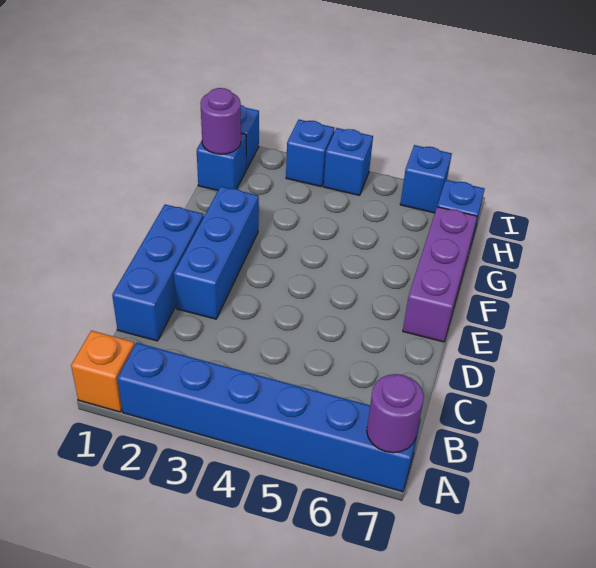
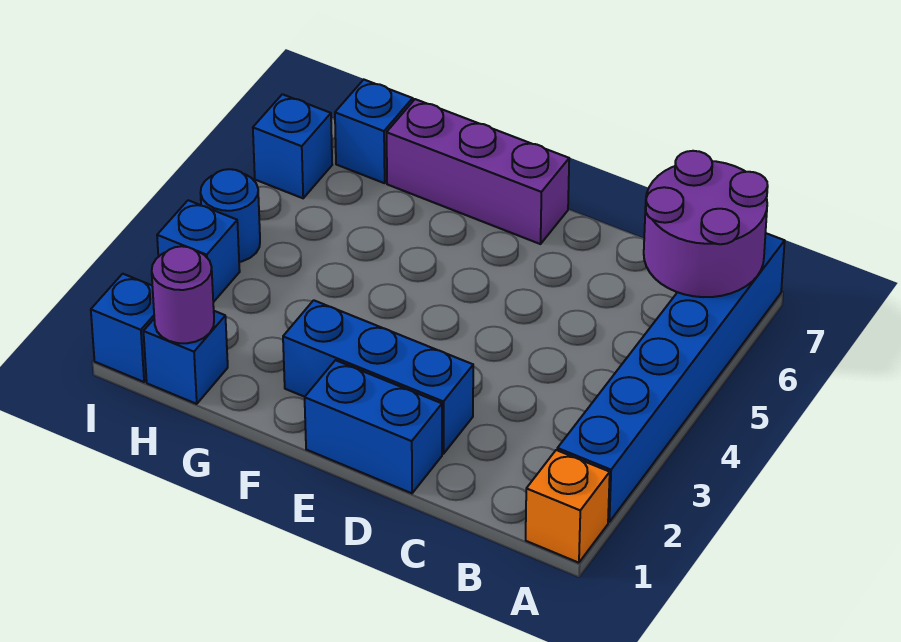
purple 1x1 round brick [367,374,424,453] -> purple 2x2 round brick [644,151,768,297]
blue 1x3 brick [112,204,204,341] -> blue 1x2 brick [305,360,442,493]
blue 1x1 brick [324,128,373,195] -> blue 1x1 round brick [201,169,260,262]

